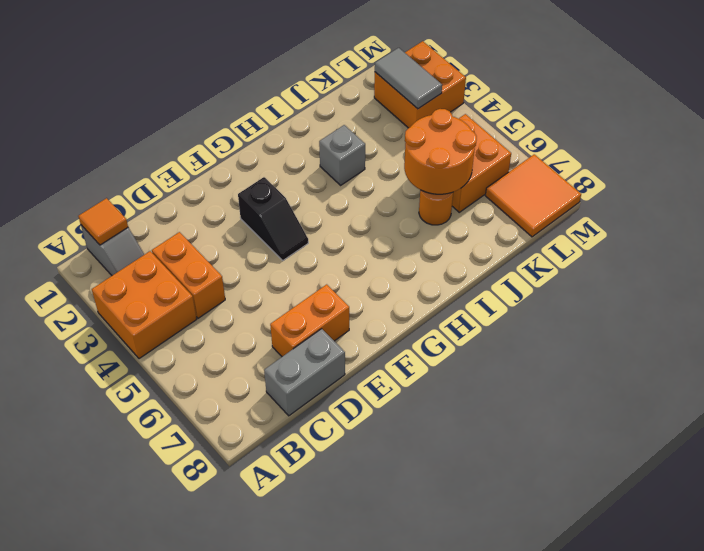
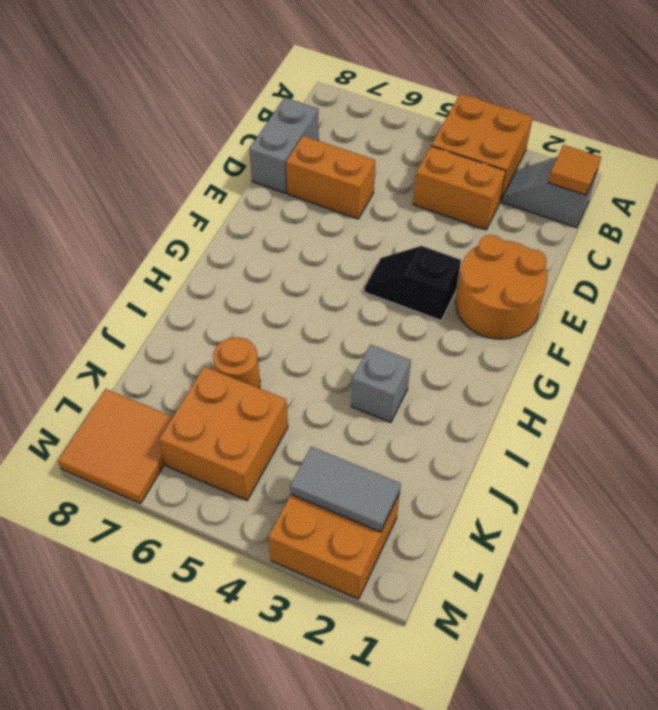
orange 1x2 brick [270,284,349,357] -> orange 1x2 brick turned to [286,136,375,219]
orange 2x2 round brick [404,109,477,194] -> orange 2x2 round brick moved to [456,235,547,339]

